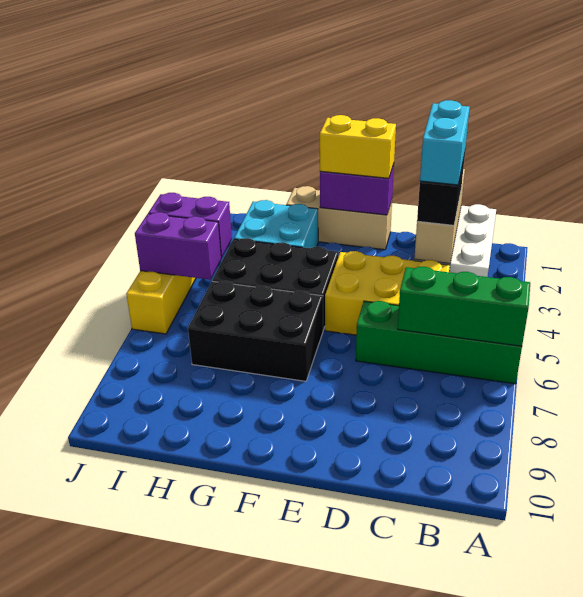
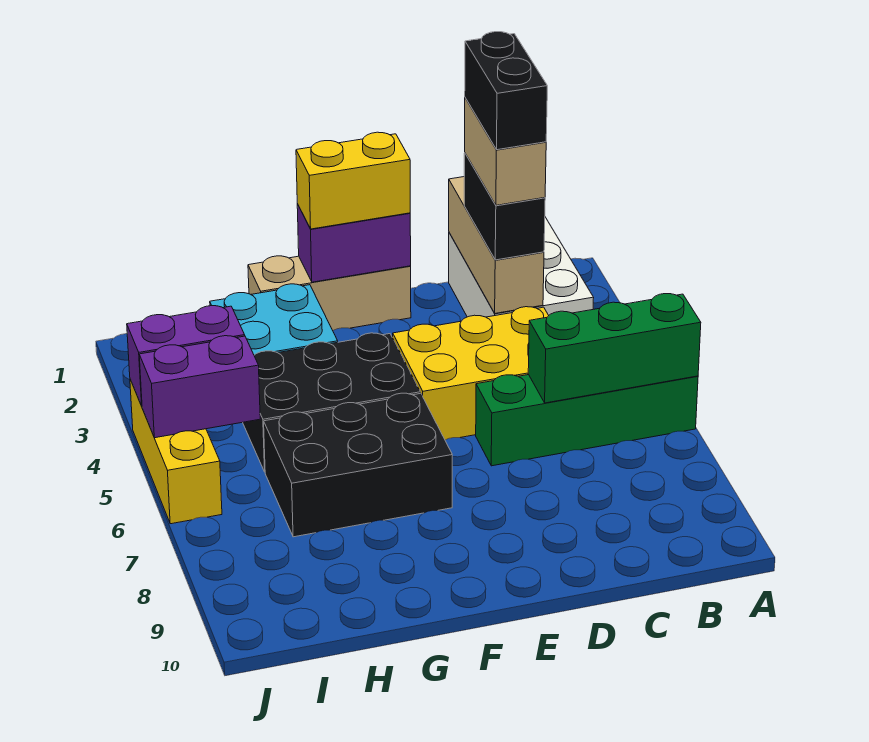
cyan 1x2 brick [420,100,470,185] -> tan 1x2 brick [465,98,546,205]
none -> black 1x2 brick [465,32,547,150]

